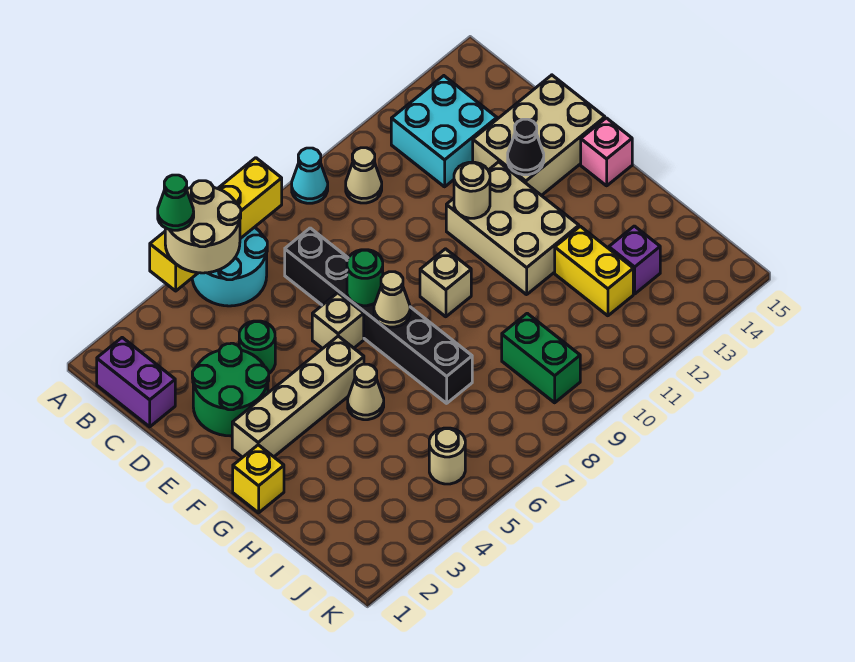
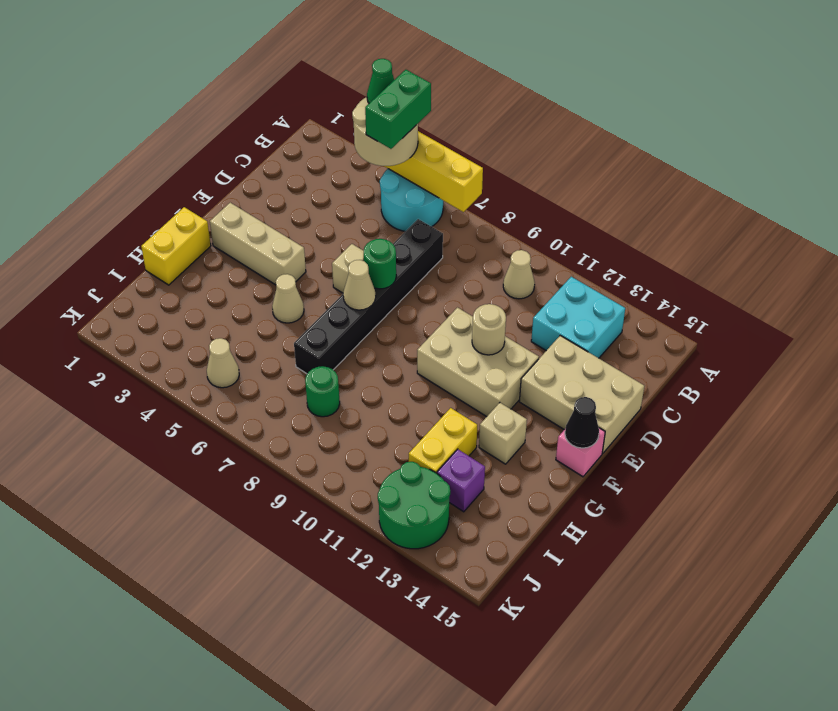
cyan 1x1 cone [292,148,328,203] -> none
purple 1x2 brick [97,338,175,427] -> none
green 2x2 round brick [192,343,269,436] -> green 2x2 round brick moved to [378,462,450,549]
green 1x1 round brick [239,321,275,373] -> green 1x1 round brick moved to [305,366,340,417]
tan 2x3 brick [446,162,579,295] -> tan 2x3 brick turned to [417,308,539,417]
black 1x1 cone [508,119,544,175] -> black 1x1 cone moved to [565,397,599,448]
tan 1x4 brick [232,336,364,457] -> tan 1x3 brick [210,203,306,285]
tan 1x1 brick [420,249,471,317] -> tan 1x1 brick moved to [479,403,527,464]
yellow 1x1 brick [233,445,284,513] -> yellow 1x2 brick [141,207,211,285]
green 1x2 brick [502,313,580,403] -> green 1x2 brick moved to [365,70,431,149]
tan 1x1 round brick [429,428,465,484] -> tan 1x1 cone [207,338,239,388]

